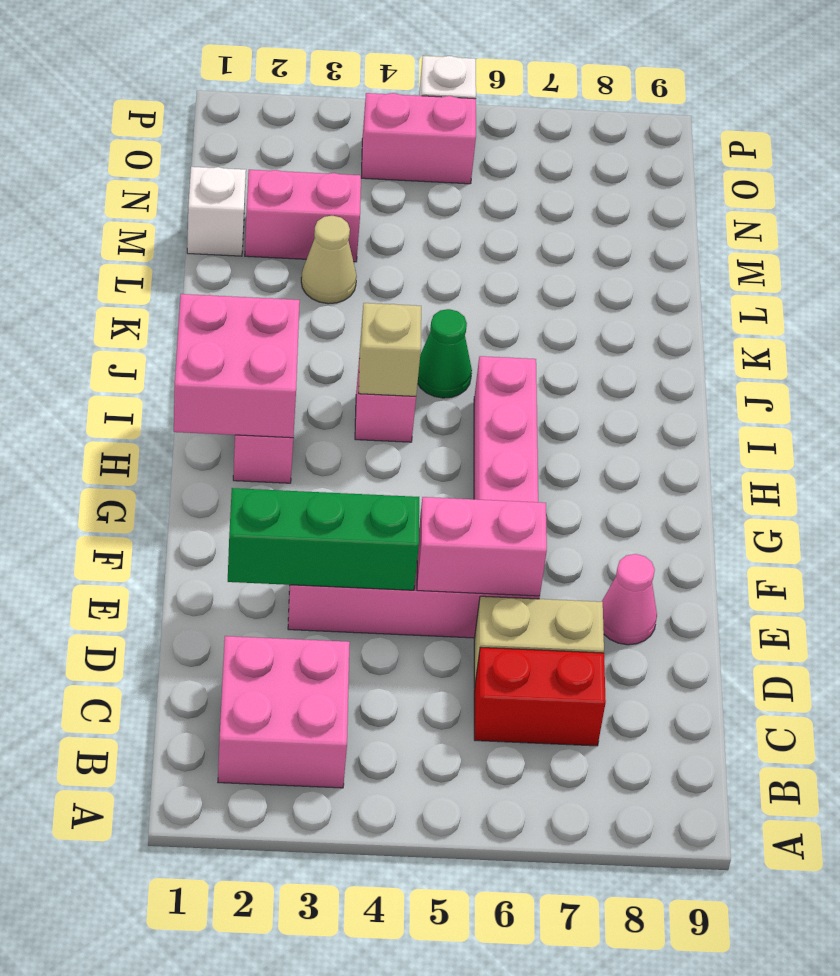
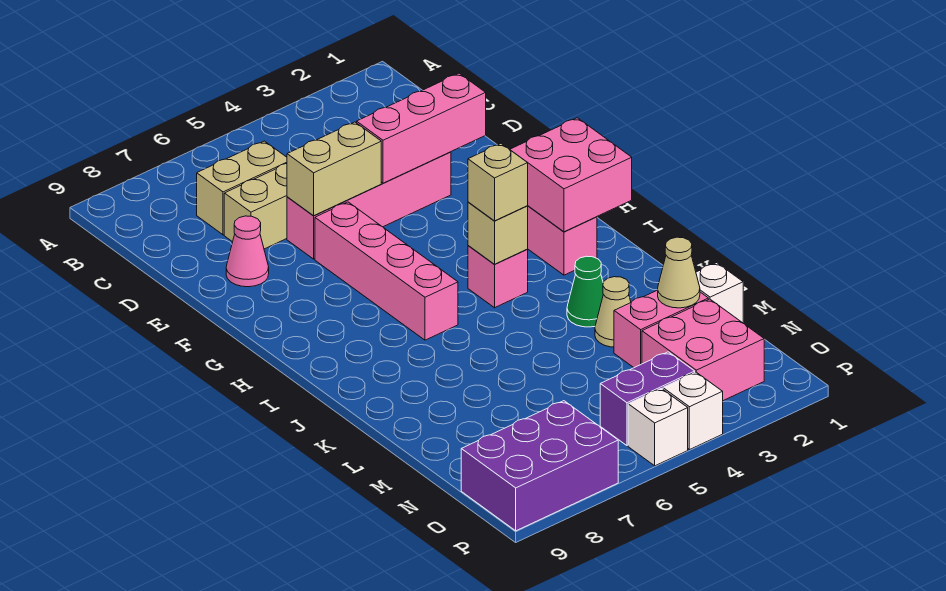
pink 2x2 brick [218,636,350,788] -> pink 2x2 brick moved to [642,299,764,401]
red 1x2 brick [474,647,606,746] -> tan 1x2 brick [197,141,287,235]
green 1x3 brick [228,488,419,590] -> pink 1x3 brick [357,73,486,183]
pink 1x2 brick [417,497,547,596] -> tan 1x2 brick [287,122,381,216]
none -> tan 1x1 brick [468,144,528,221]
green 1x1 cone [418,309,472,398] -> green 1x1 cone moved to [567,256,603,327]
none -> tan 1x1 cone [658,237,700,308]
pink 1x2 brick [361,93,476,184] -> purple 1x2 brick [600,352,695,445]
none -> purple 2x3 brick [461,401,618,531]
none -> white 1x1 brick [663,372,723,450]

